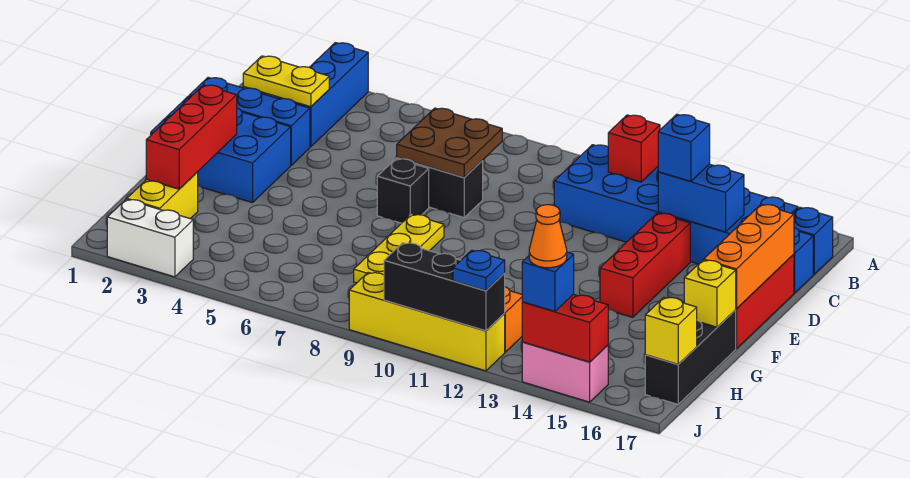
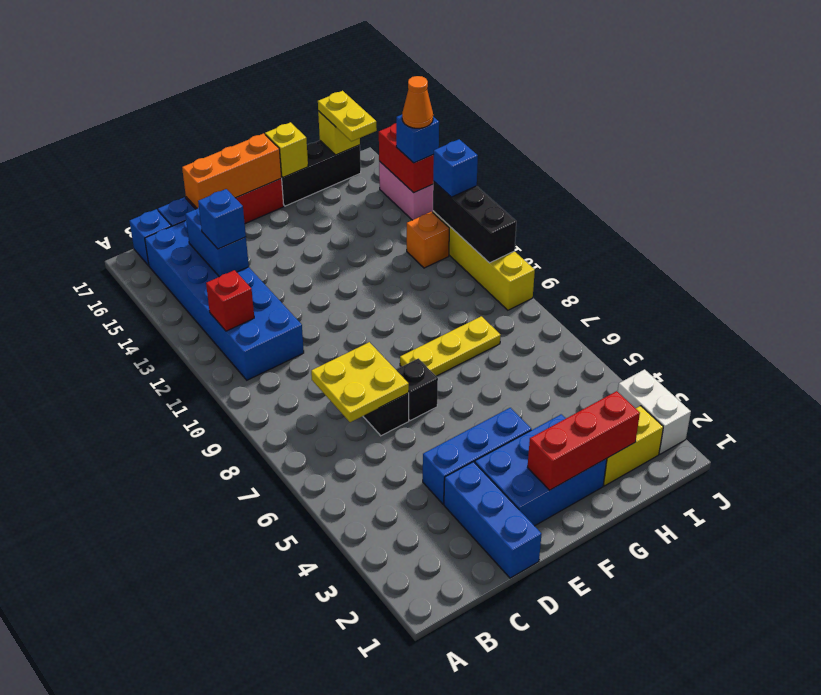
blue 1x3 brick [278,43,368,147] -> blue 1x3 brick moved to [423,408,531,504]
yellow 1x2 plate [243,56,329,107] -> yellow 1x2 plate moved to [318,91,377,141]
brown 2x2 plate [397,108,502,177] -> yellow 2x2 plate [311,342,409,422]
red 1x3 brick [600,213,690,317] -> none
blue 2x3 brick [151,96,291,203] -> blue 2x3 brick turned to [475,414,607,526]
blue 1x1 plate [453,250,505,291] -> blue 1x1 brick [433,139,478,197]

